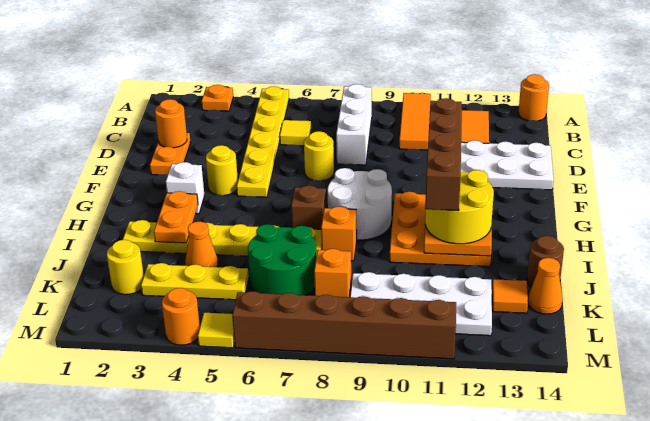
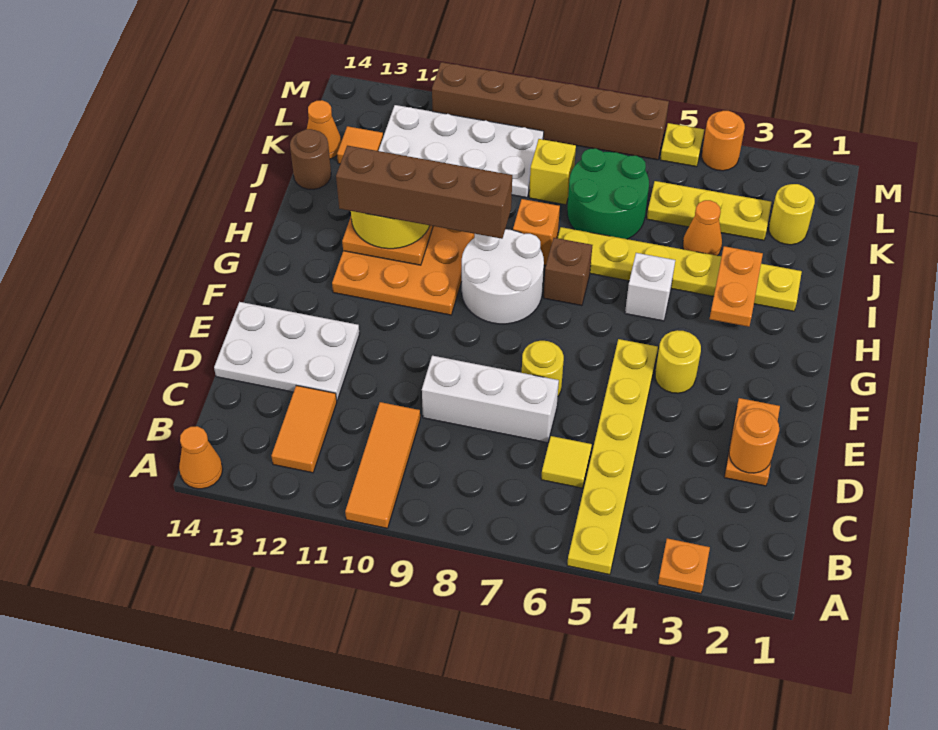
orange 1x1 round brick [518,74,549,121] -> orange 1x1 cone [179,426,223,489]
white 1x3 brick [336,84,372,165] -> white 1x3 brick turned to [422,356,559,443]
brown 1x4 brick [425,98,462,211] -> brown 1x4 brick turned to [336,146,512,239]
white 1x1 brick [166,162,205,214] -> white 1x1 brick moved to [625,253,675,321]
orange 1x1 brick [314,249,351,297] -> yellow 1x1 brick [529,139,576,205]
yellow 1x1 tile [198,313,235,348] -> yellow 1x1 plate [660,123,704,167]

